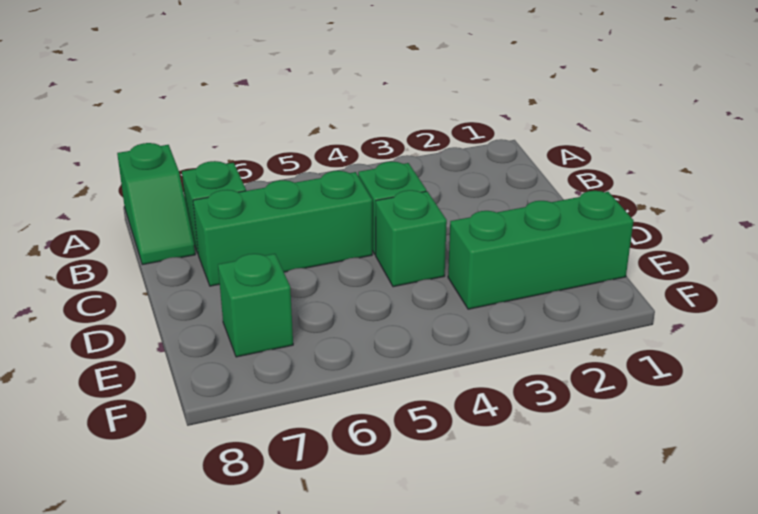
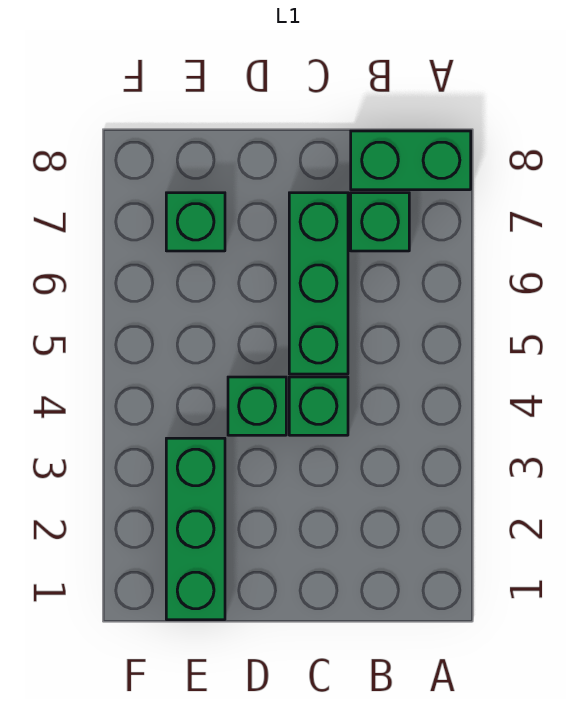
green 1x2 slope [117,143,195,265] -> green 1x2 brick [351,131,471,190]

